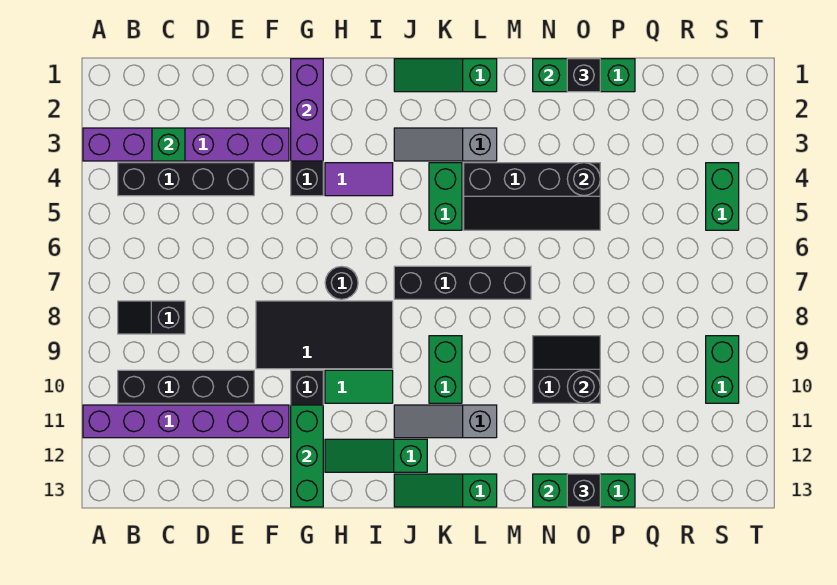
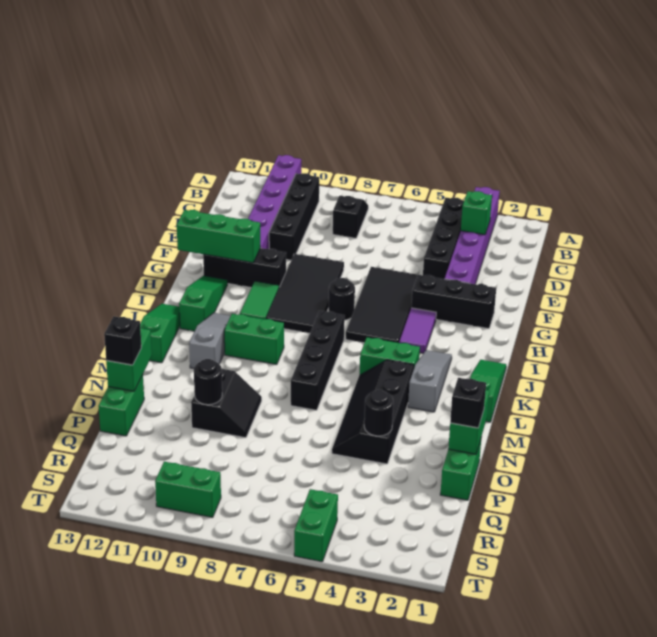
none -> black 2x4 tile [346,267,418,343]
purple 1x3 brick [291,59,323,161] -> none
green 1x2 brick [706,163,739,230] -> green 1x2 brick turned to [294,489,338,562]

